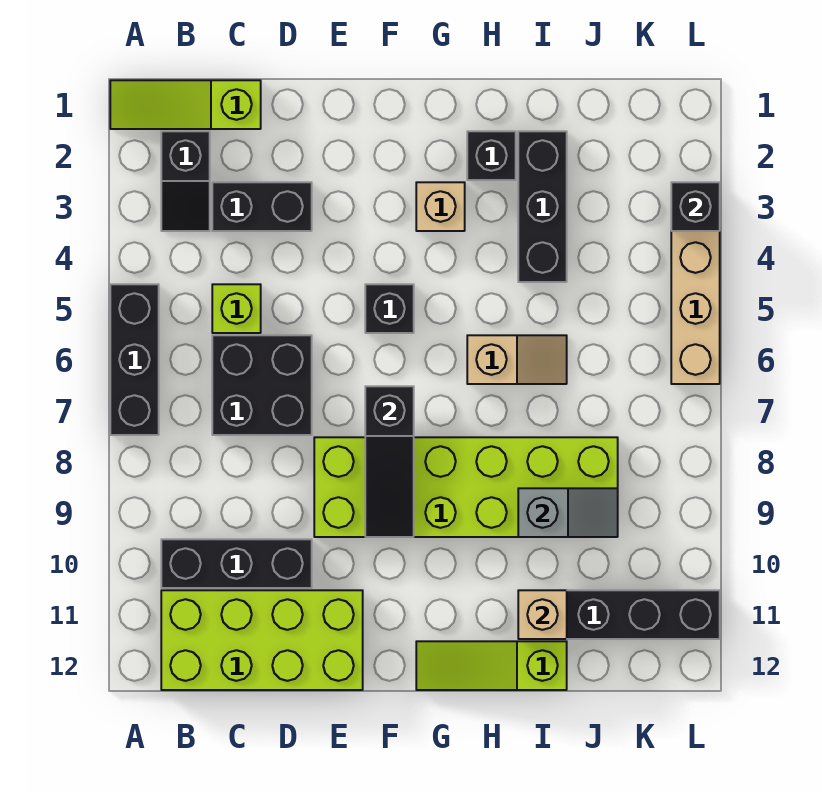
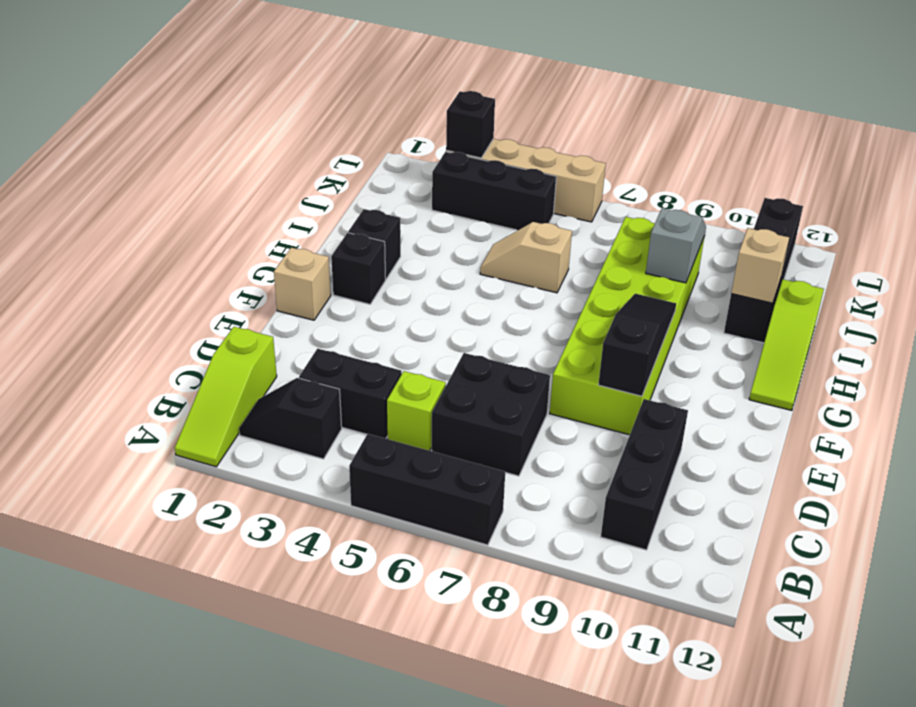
black 1x2 slope [161,131,210,231] -> black 1x2 slope turned to [239,378,342,459]
lime 2x4 brick [161,590,363,690] -> none
black 1x2 brick [212,182,312,231] -> black 1x2 brick turned to [299,348,402,438]
black 1x1 brick [365,284,414,333] -> black 1x1 brick moved to [331,233,386,304]
black 1x3 slope [365,386,414,537] -> black 1x3 slope turned to [598,294,676,396]
tan 1x1 brick [416,182,465,231] -> tan 1x1 brick moved to [274,248,331,320]
tan 1x2 slope [467,335,567,384] -> tan 1x2 slope turned to [480,222,572,293]
black 1x3 brick [518,131,567,282] -> black 1x3 brick moved to [432,152,556,230]

